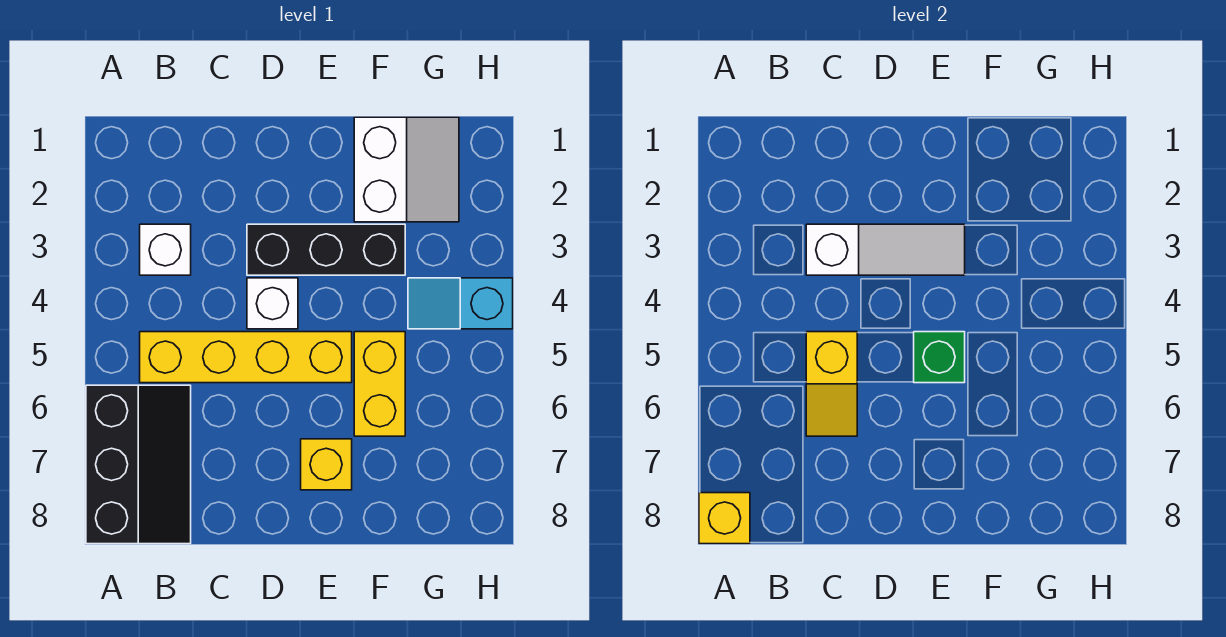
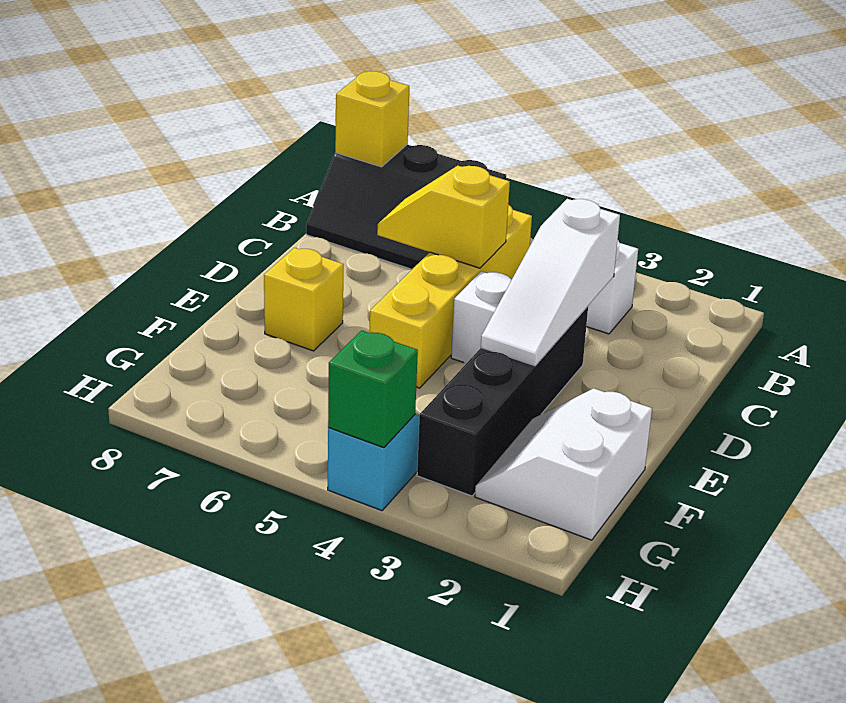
black 1x3 brick [247,224,405,275] -> black 1x4 brick [417,306,588,496]
green 1x1 brick [914,332,965,383] -> green 1x1 brick moved to [328,330,418,448]
white 2x2 slope [354,117,459,222] -> white 2x2 slope turned to [475,389,652,540]
yellow 1x2 brick [354,332,405,436] -> none

